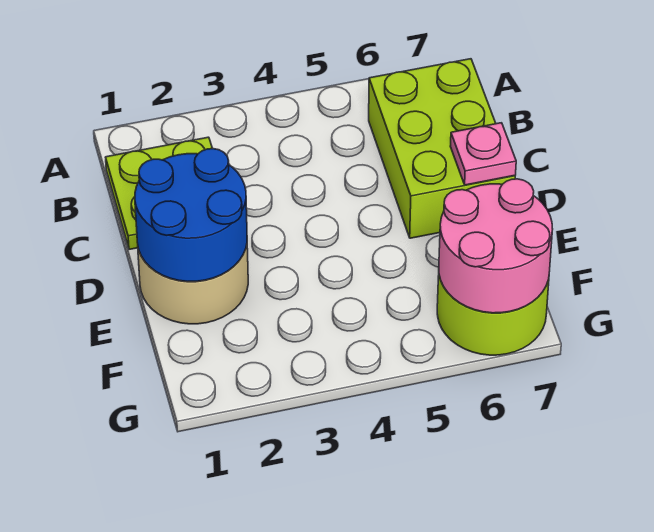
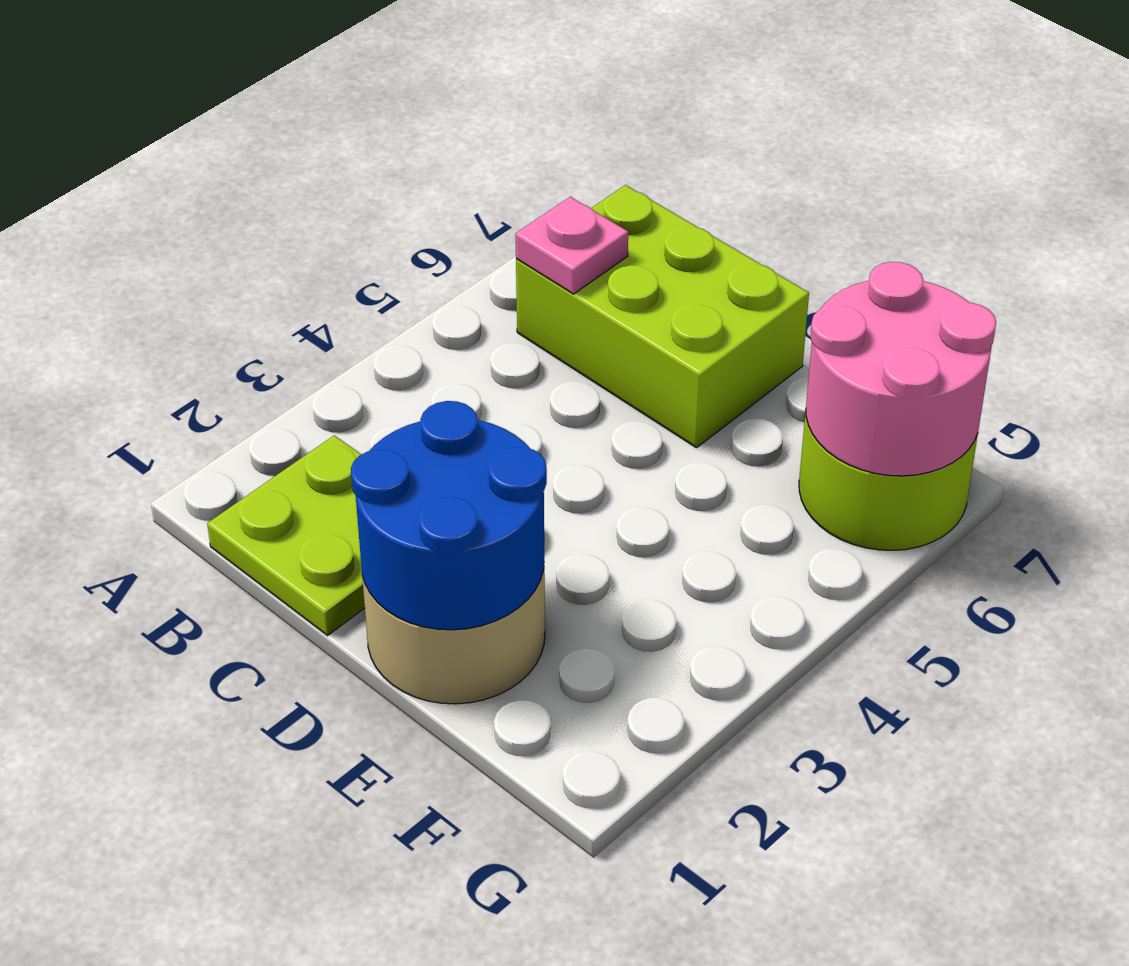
pink 1x1 plate [450,123,516,185] -> pink 1x1 plate moved to [515,197,628,294]

